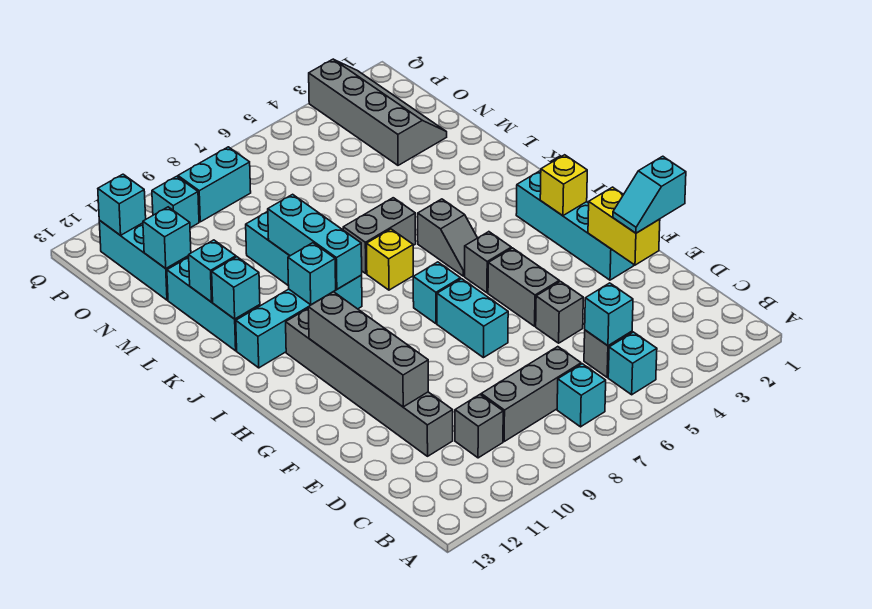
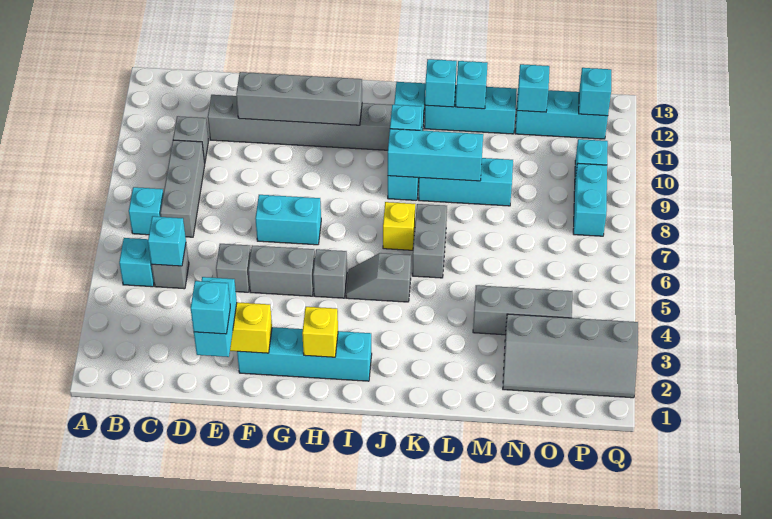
cyan 1x2 slope [613,156,686,233] -> cyan 1x2 brick [194,277,237,357]
cyan 1x1 brick [413,262,460,324] -> cyan 1x1 brick moved to [191,281,230,334]
none -> grey 1x3 brick [473,285,572,335]

